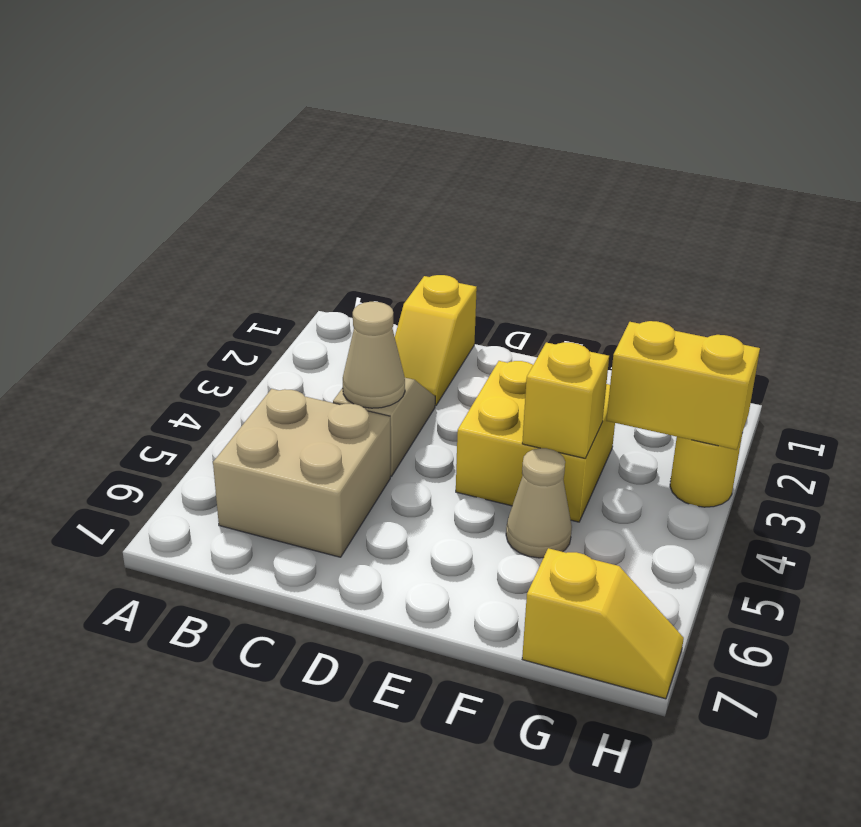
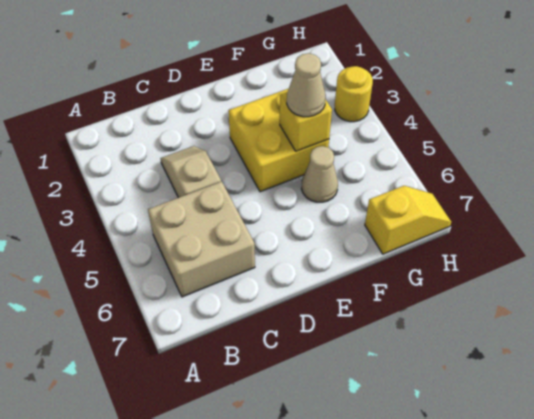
yellow 1x2 slope [395,275,477,406] -> none
tan 1x1 cone [343,302,405,408] -> tan 1x1 cone moved to [287,53,326,117]
yellow 1x2 brick [606,321,760,450] -> none

